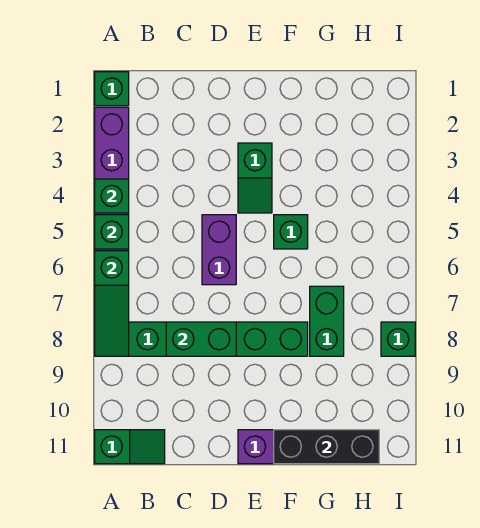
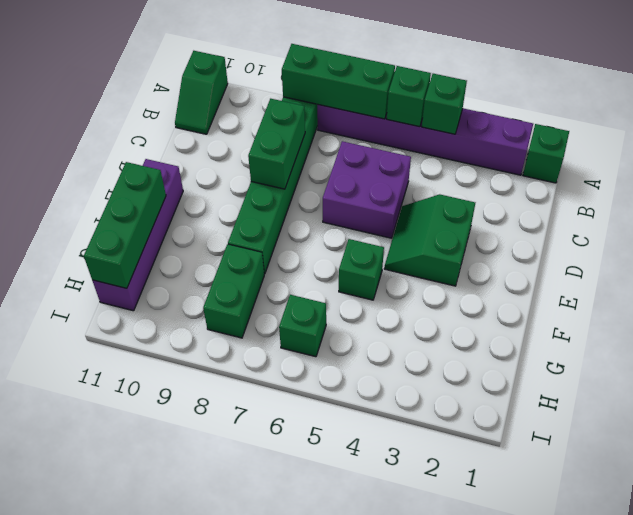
green 1x3 slope [95,251,129,356] -> green 1x3 brick [282,44,395,119]
purple 1x2 brick [202,215,236,285] -> purple 2x2 brick [323,141,411,238]
green 1x2 slope [238,143,272,213] -> green 2x2 slope [384,195,475,286]
black 1x3 brick [274,430,379,464] -> green 1x3 brick [84,162,166,288]
green 1x2 brick [310,286,344,356] -> green 1x2 brick turned to [203,244,264,338]
green 1x1 brick [381,322,415,356] -> green 1x1 brick moved to [279,295,326,357]

